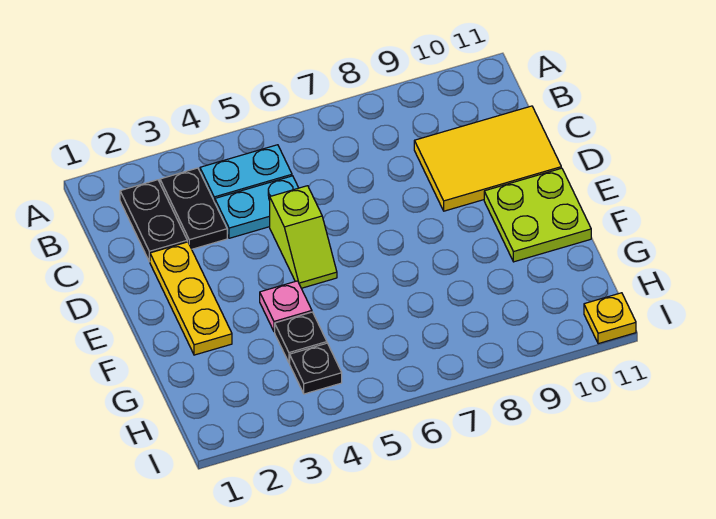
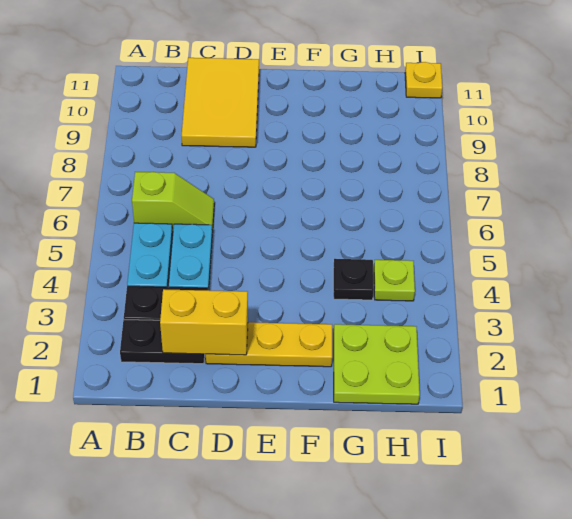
none -> yellow 1x2 brick [160,289,248,355]
lime 1x2 slope [270,186,337,288] -> lime 1x2 slope moved to [132,172,214,232]
lime 2x2 plate [484,168,591,262] -> lime 2x2 plate moved to [334,324,420,404]
pink 1x1 plate [260,281,312,332] -> none
black 1x1 plate [290,343,342,394] -> lime 1x1 plate [374,260,415,301]

